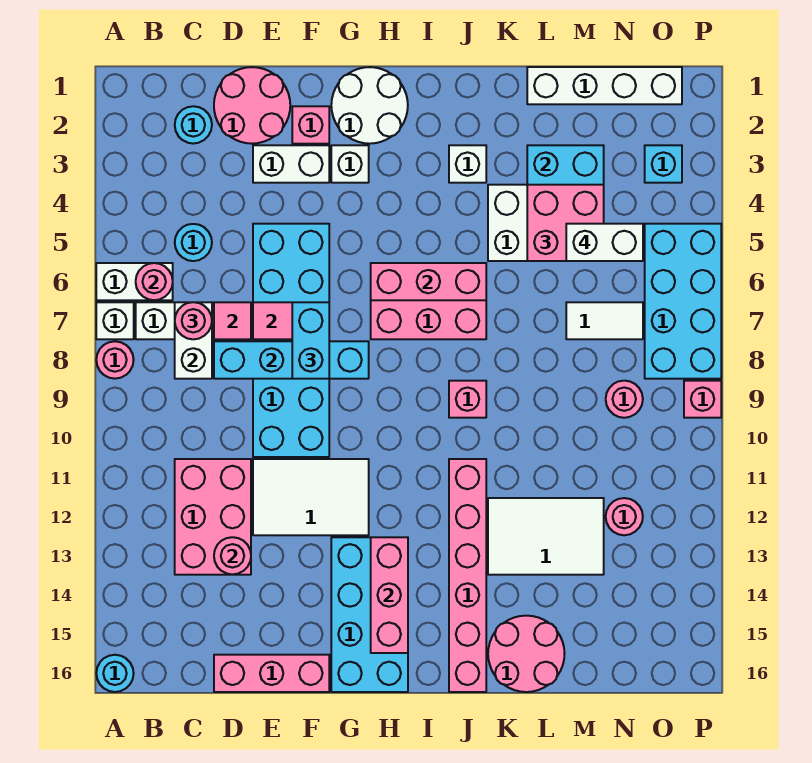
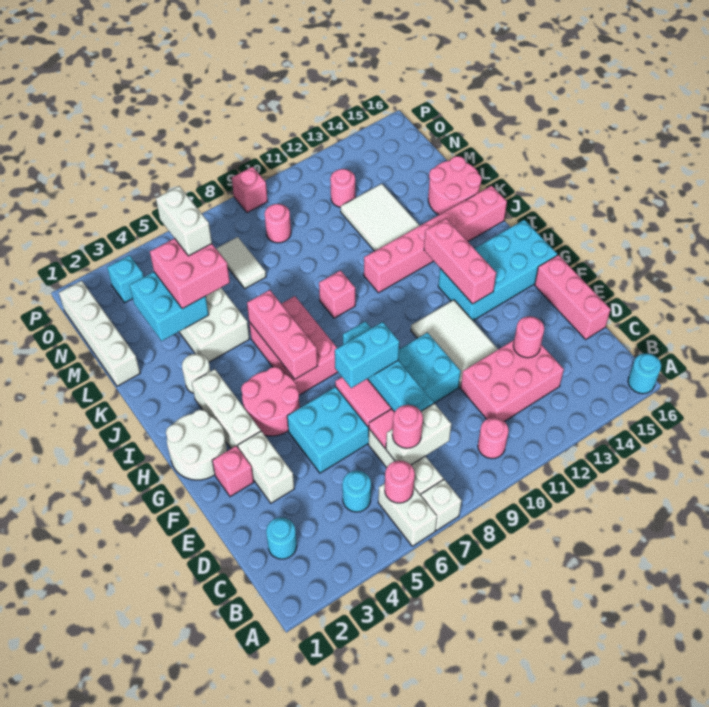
pink 1x1 round brick [96,341,134,379] -> pink 1x1 round brick moved to [478,418,509,459]
pink 2x2 round brick [214,67,290,144] -> pink 2x2 round brick moved to [241,367,300,436]
white 1x1 brick [331,145,369,183] -> white 1x3 brick [192,369,261,449]
pink 1x3 brick [371,537,408,653] -> pink 1x3 brick turned to [424,219,496,304]
white 1x1 brick [449,145,486,183] -> white 1x1 round brick [182,354,210,393]
cyan 2x4 brick [645,224,721,379] -> none

